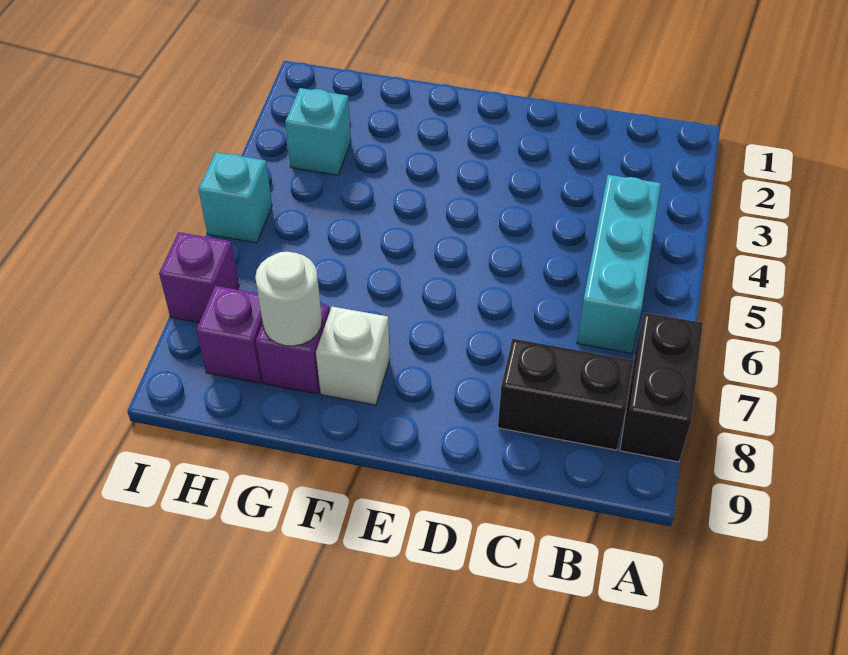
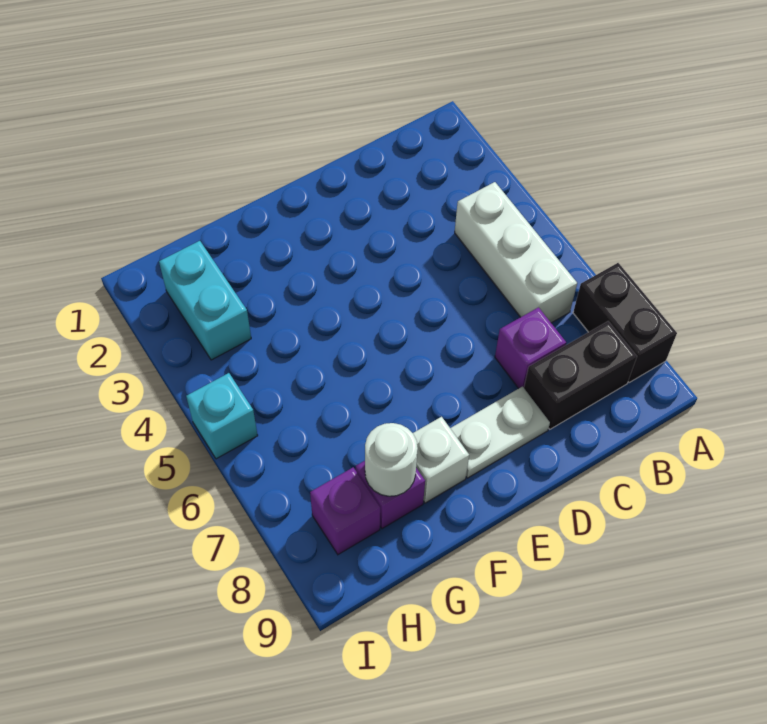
cyan 1x3 brick [577,175,661,353] -> white 1x3 brick [455,182,577,323]
none -> white 1x2 plate [450,386,550,478]
cyan 1x1 brick [285,88,351,175] -> cyan 1x2 brick [159,241,251,360]
purple 1x1 brick [159,232,239,323] -> purple 1x1 brick moved to [495,307,566,389]

